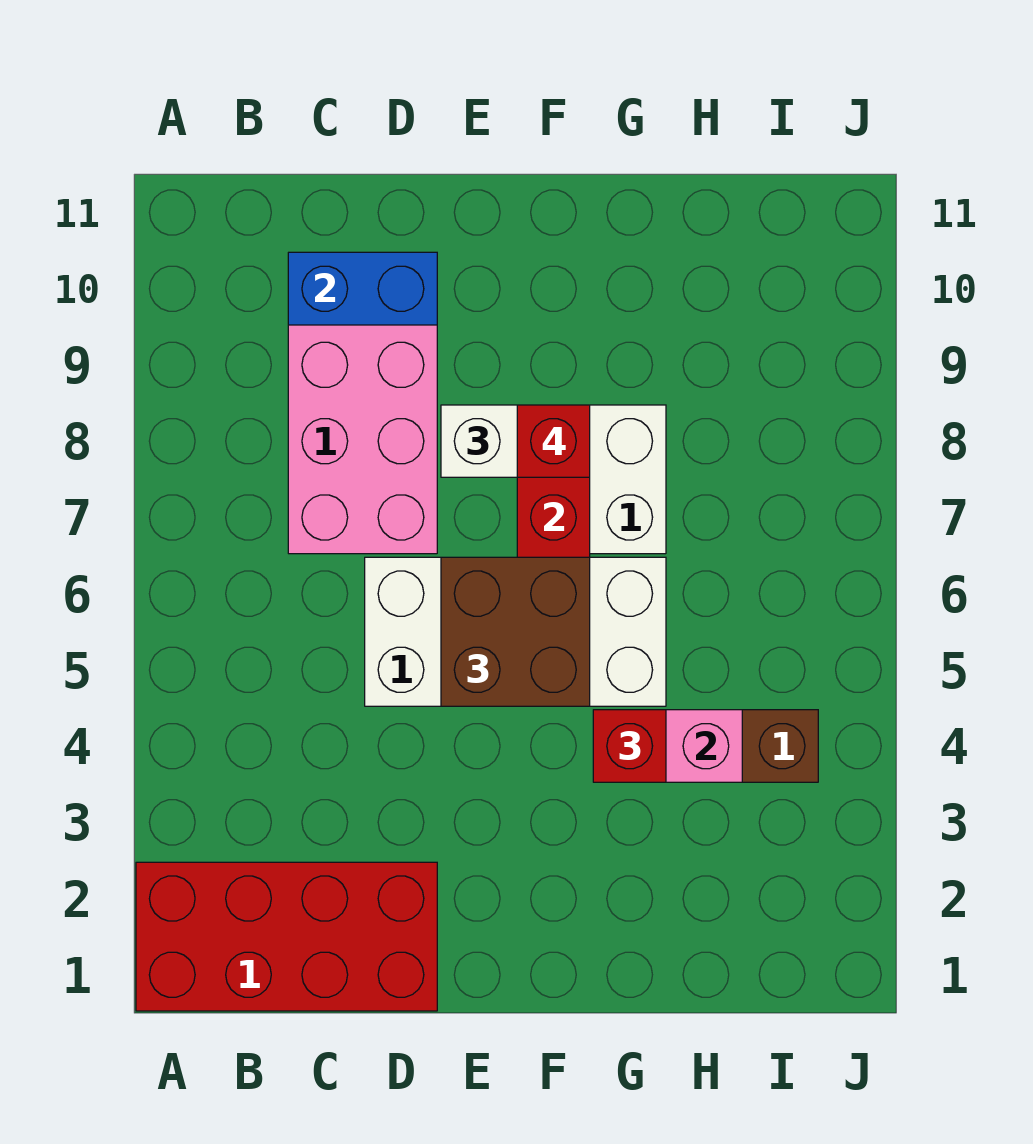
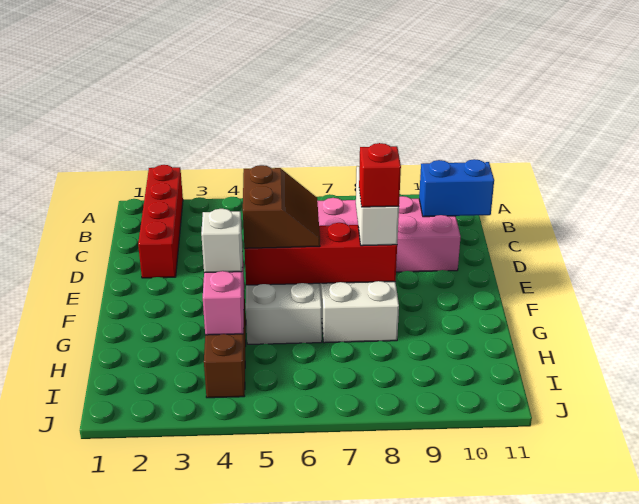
red 2x4 brick [136,862,437,1011] -> red 1x4 brick [138,165,183,278]
blue 1x2 brick [288,252,437,325] -> blue 1x2 brick turned to [419,159,494,217]
brown 2x2 brick [441,557,590,706] -> brown 2x2 slope [243,165,320,248]
red 1x1 brick [593,710,666,782] -> white 1x1 brick [201,209,243,273]

